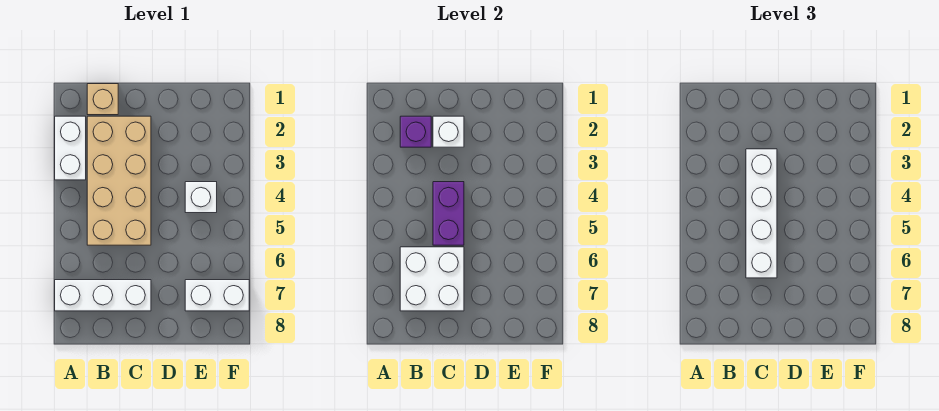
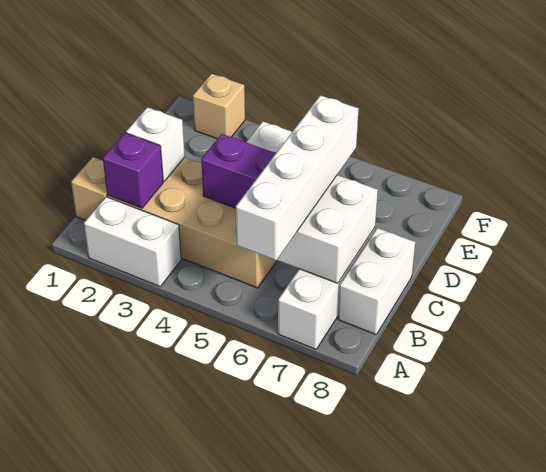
white 1x4 brick [746,149,777,278] -> white 1x4 brick turned to [236,95,359,260]
white 1x2 brick [185,280,249,311] -> white 1x2 brick moved to [338,228,415,334]
none -> tan 1x1 brick [193,74,245,139]

